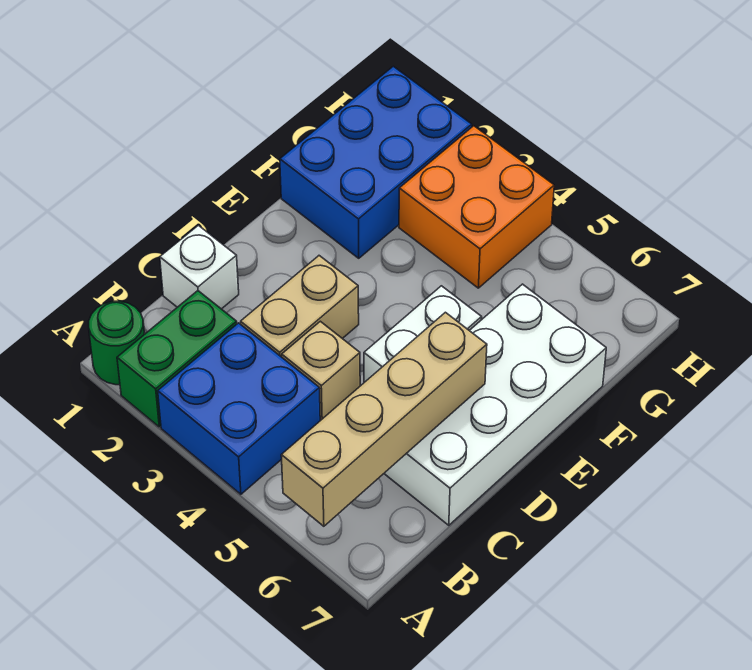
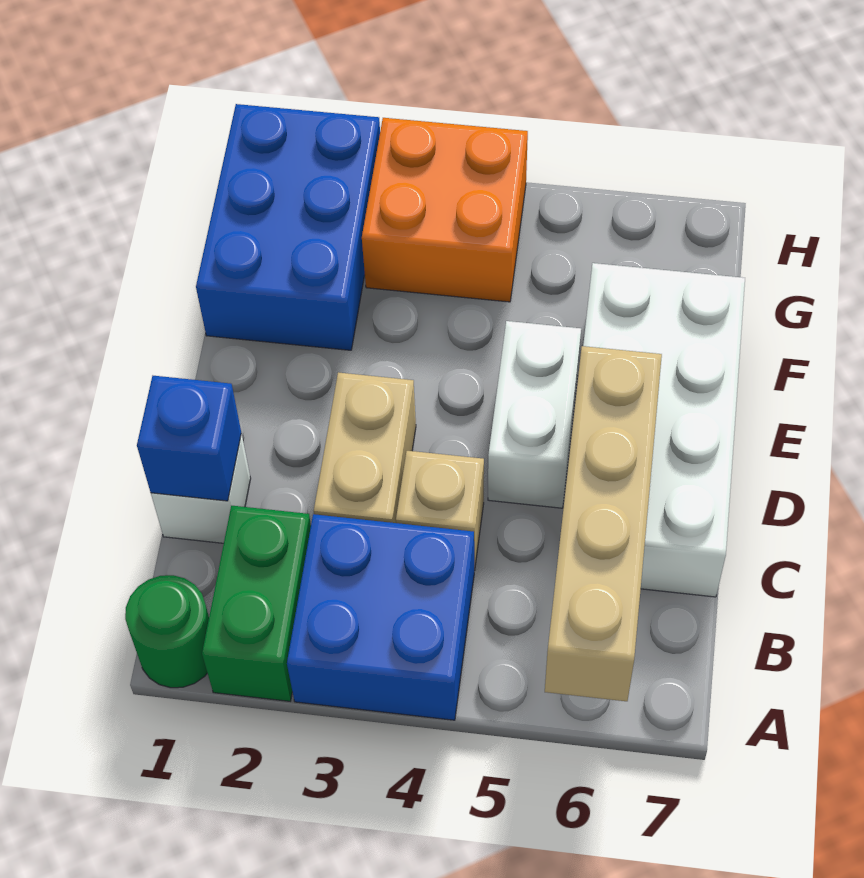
none -> blue 1x1 brick [137,376,241,501]

